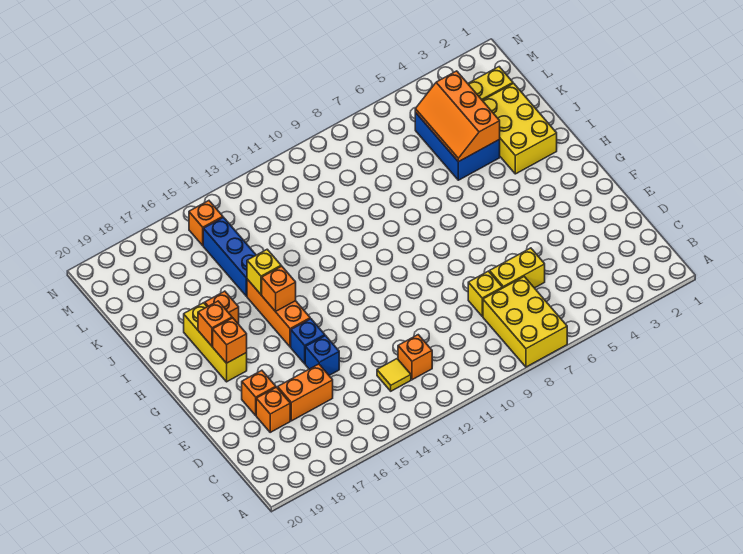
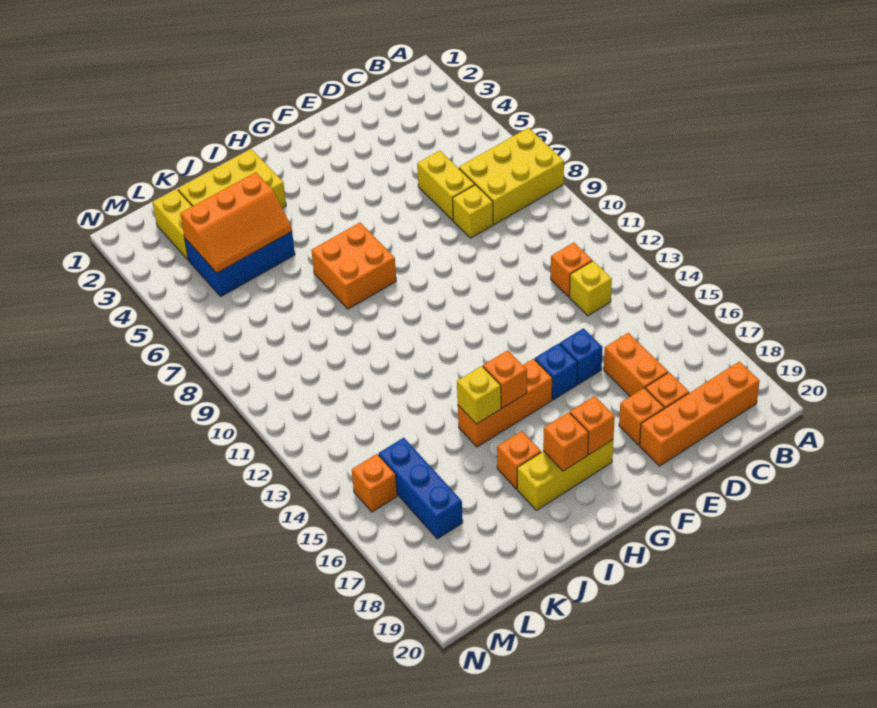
none -> orange 1x4 brick [640,361,760,466]
yellow 1x1 tile [377,359,411,391] -> yellow 1x1 brick [570,261,612,316]
none -> orange 2x2 brick [311,223,396,309]
blue 1x3 brick [203,217,256,296] -> blue 1x3 brick turned to [379,438,463,539]

